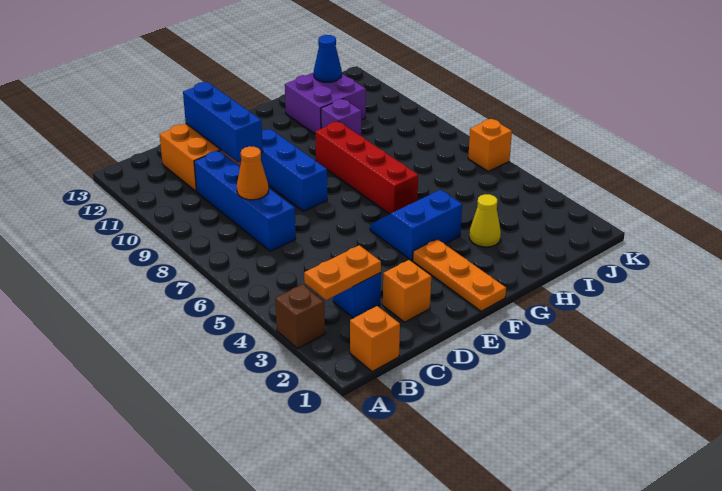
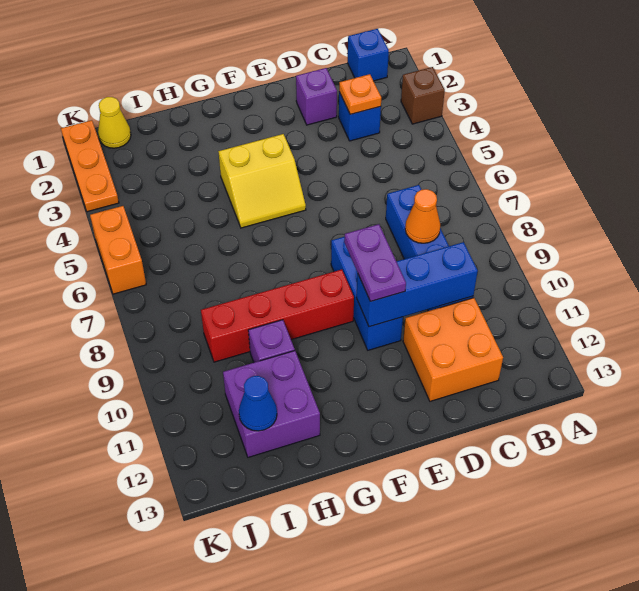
orange 1x1 brick [350,306,400,372] -> blue 1x1 brick [348,29,389,81]
orange 1x2 plate [304,245,381,300] -> orange 1x1 plate [339,74,381,114]
orange 1x1 brick [383,260,431,322] -> purple 1x1 brick [296,68,337,125]
blue 1x3 brick [183,82,263,162] -> blue 1x3 brick turned to [357,242,478,327]
none -> purple 1x2 plate [344,224,406,301]
orange 1x3 plate [413,239,506,311] -> orange 1x3 plate moved to [61,120,119,212]
blue 2x2 slope [370,190,462,261] -> yellow 2x2 slope [218,134,306,228]
red 1x4 brick [315,121,418,214] -> red 1x4 brick turned to [201,270,354,362]
yellow 1x1 cone [469,194,501,247] -> yellow 1x1 cone moved to [98,97,131,148]
orange 1x1 brick [468,119,512,171] -> orange 1x2 brick [90,206,146,294]

